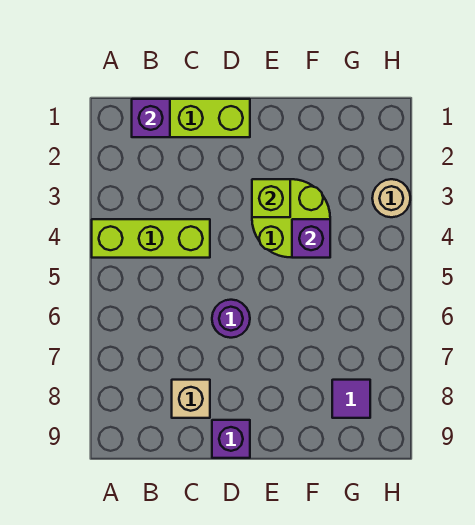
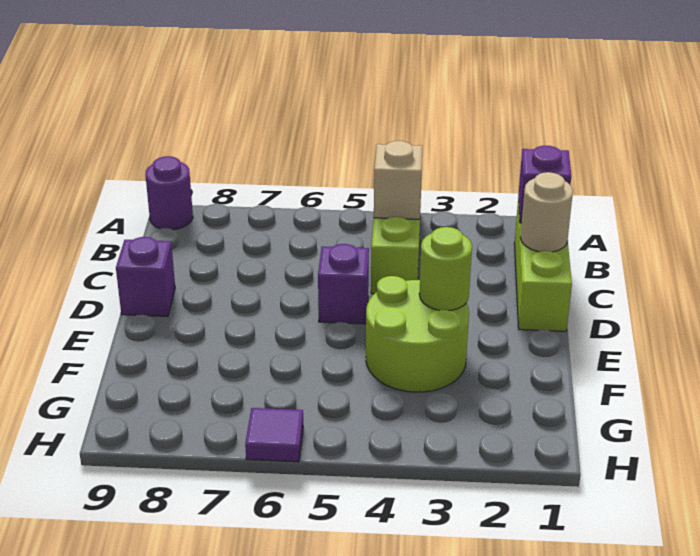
tan 1x1 brick [172,380,210,418] -> tan 1x1 brick moved to [374,141,423,219]
purple 1x1 round brick [212,300,250,338] -> purple 1x1 round brick moved to [145,156,193,230]
lime 1x1 brick [252,179,290,217] -> lime 1x1 round brick [419,227,472,310]
purple 1x1 brick [292,219,330,258] -> purple 1x1 brick moved to [318,244,369,324]
purple 1x1 tile [332,380,370,418] -> purple 1x1 tile moved to [245,408,303,462]
tan 1x1 round brick [372,179,410,217] -> tan 1x1 round brick moved to [520,172,573,252]

